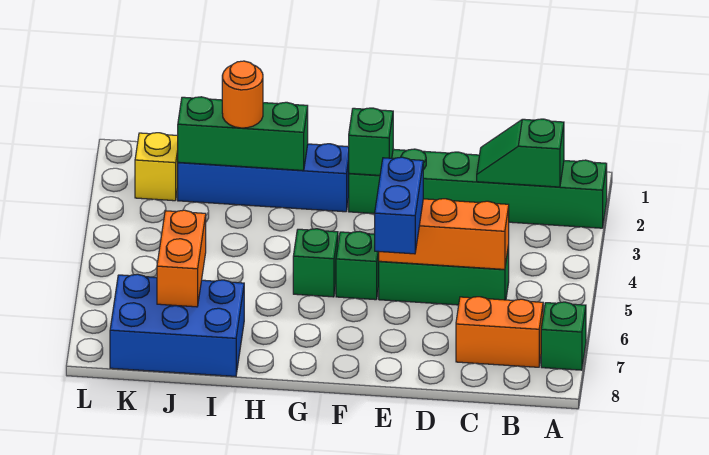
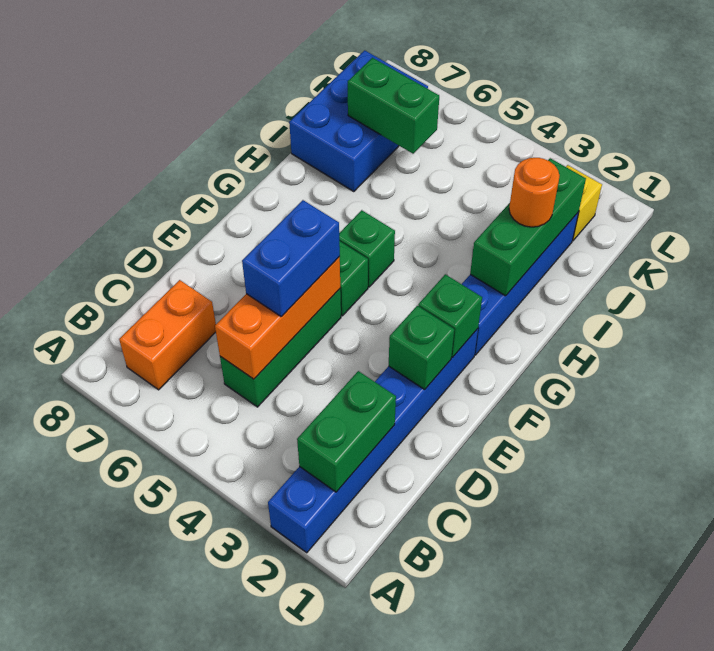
green 1x6 brick [349,149,607,228] -> blue 1x6 brick [268,329,478,553]
green 1x1 brick [541,302,586,370] -> green 1x1 brick moved to [389,306,454,389]
green 1x2 slope [477,119,564,187] -> green 1x2 brick [297,371,396,492]
blue 1x2 brick [375,157,423,254] -> blue 1x2 brick turned to [242,200,340,317]
orange 1x2 brick [157,210,206,307] -> green 1x2 brick [348,58,439,154]

